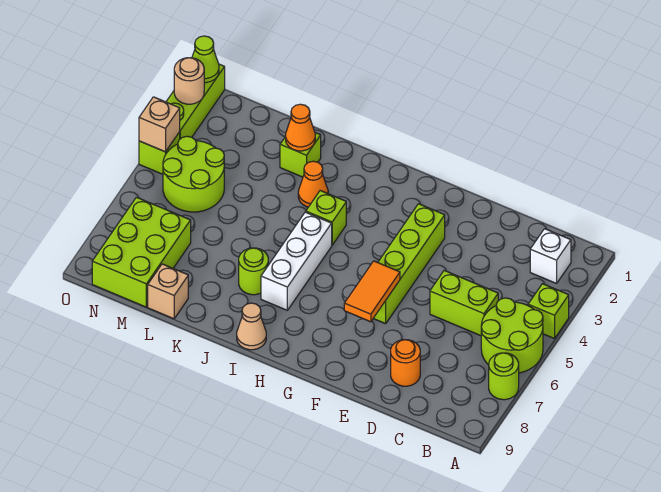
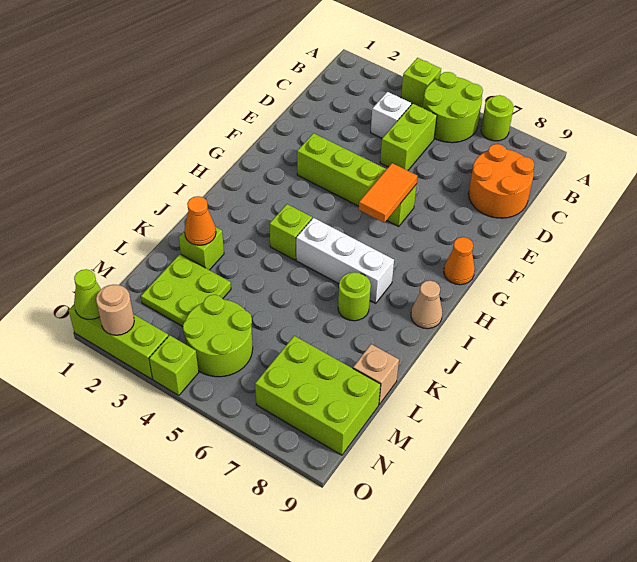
white 1x1 brick [530,229,571,283] -> white 1x1 brick moved to [371,92,411,138]
orange 1x1 round brick [391,340,420,386] -> orange 2x2 round brick [469,144,534,218]
orange 1x2 tile [344,261,400,322] -> orange 1x2 tile turned to [359,163,418,223]
orange 1x1 cone [298,161,328,207] -> orange 1x1 cone moved to [444,237,475,285]
none -> lime 2x2 plate [141,254,231,327]
tan 1x1 brick [139,97,180,152] -> none

